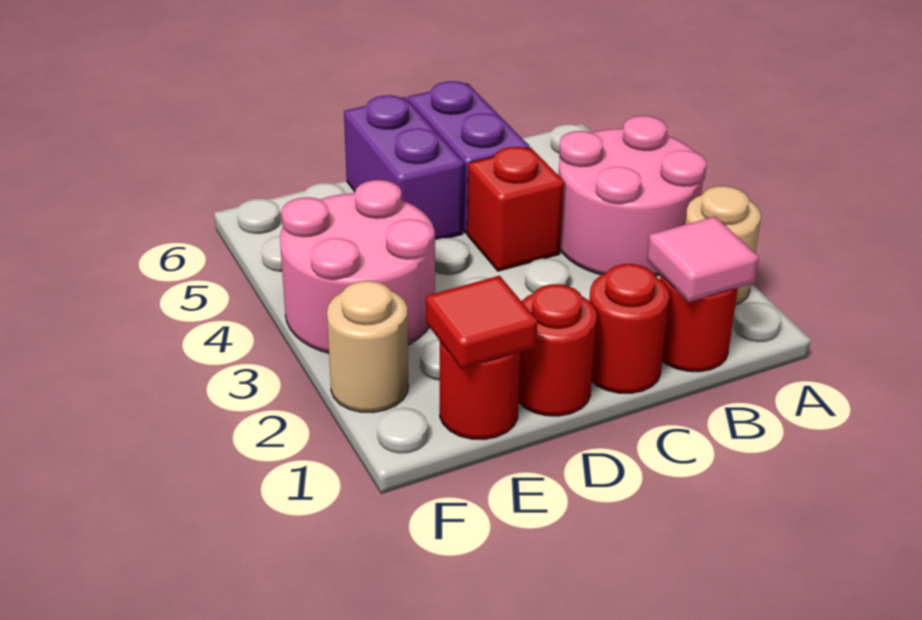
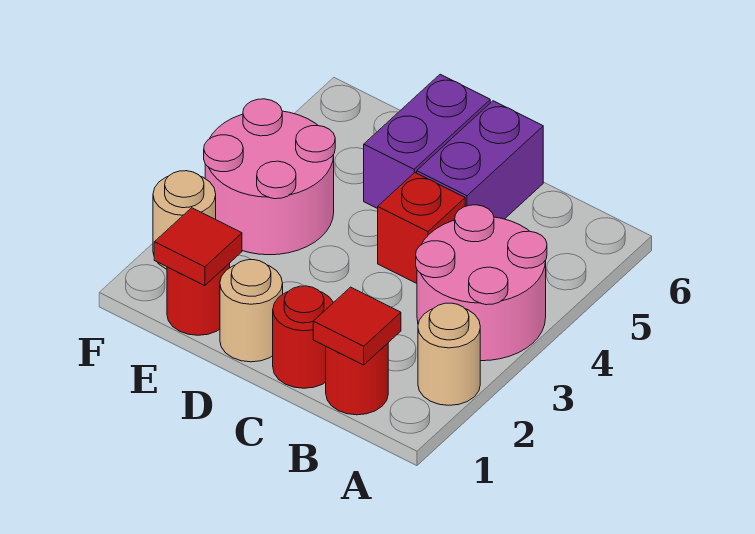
pink 1x1 tile [647,217,759,302] -> red 1x1 tile [313,287,401,365]
red 1x1 round brick [519,284,597,416] -> tan 1x1 round brick [220,260,283,362]

